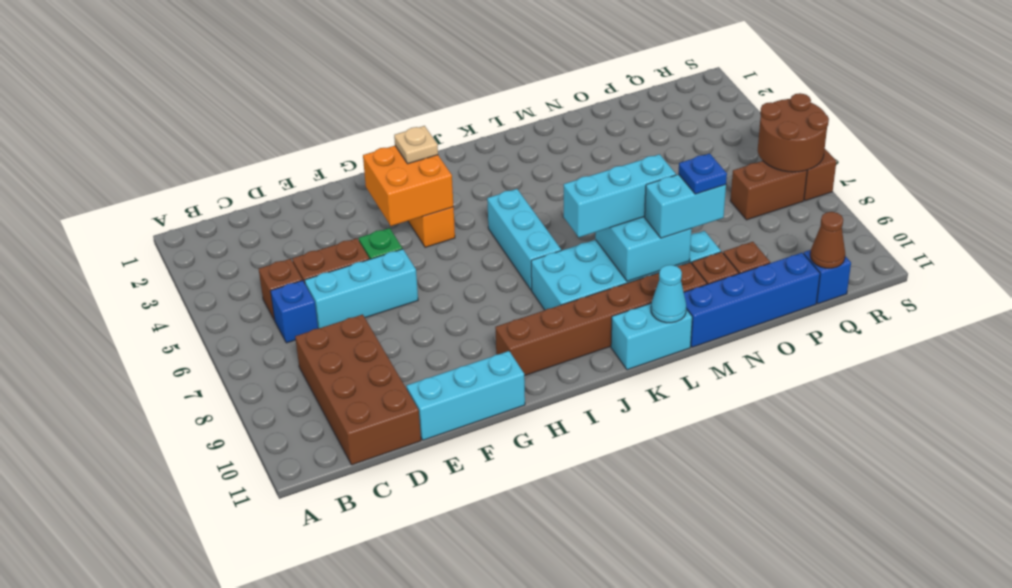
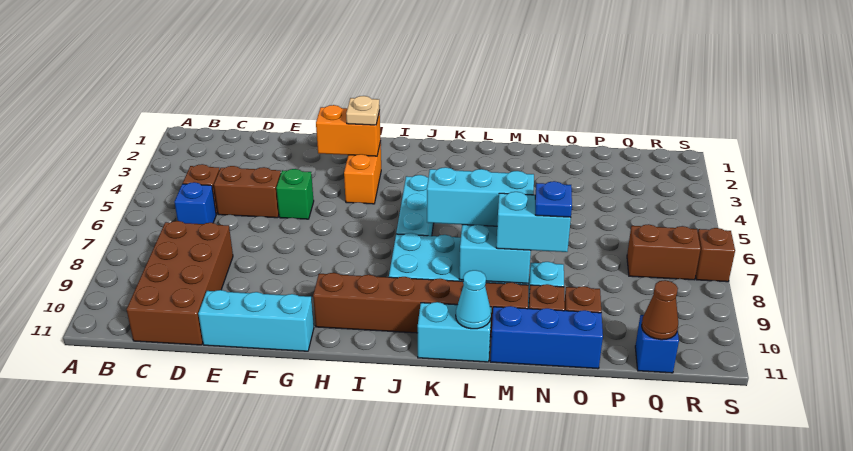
cyan 1x3 brick [305,249,418,329] -> none
orange 2x2 brick [363,146,453,226] -> orange 1x2 brick [316,105,381,156]
blue 1x4 brick [684,253,820,347] -> blue 1x3 brick [490,306,603,369]
brown 2x2 round brick [758,93,829,172] -> none

